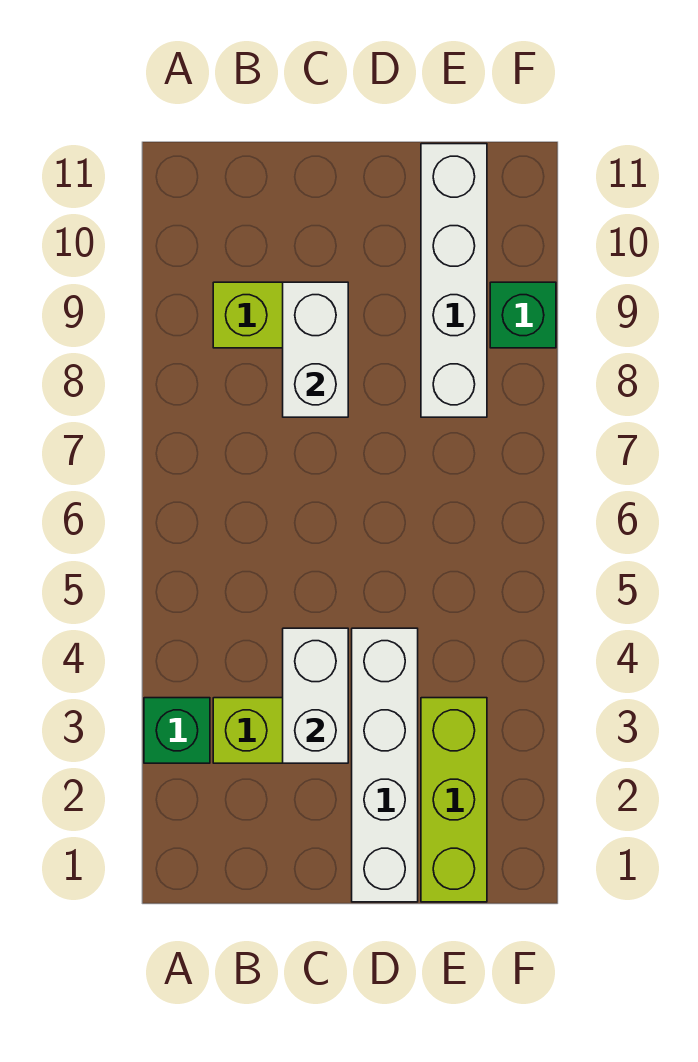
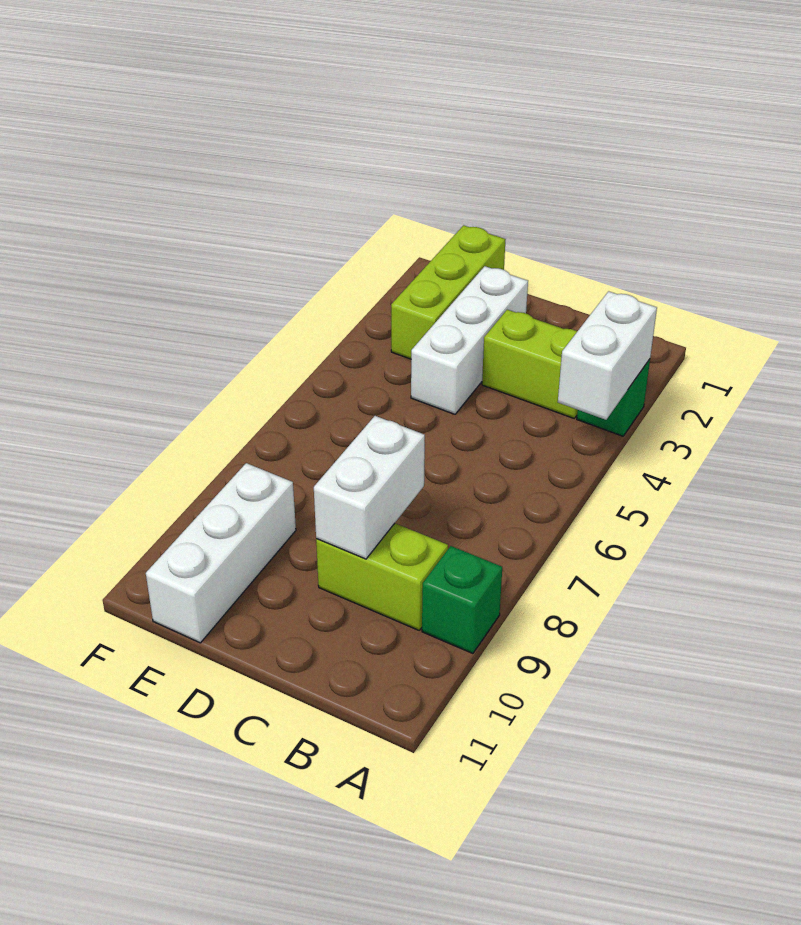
white 1x2 brick [283,628,348,763] -> white 1x2 brick moved to [558,291,657,420]
white 1x4 brick [352,628,418,902] -> white 1x3 brick [411,266,528,414]
white 1x4 brick [421,144,487,417] -> white 1x3 brick [146,463,296,643]
green 1x1 brick [490,282,556,348] -> green 1x1 brick moved to [422,546,502,653]

